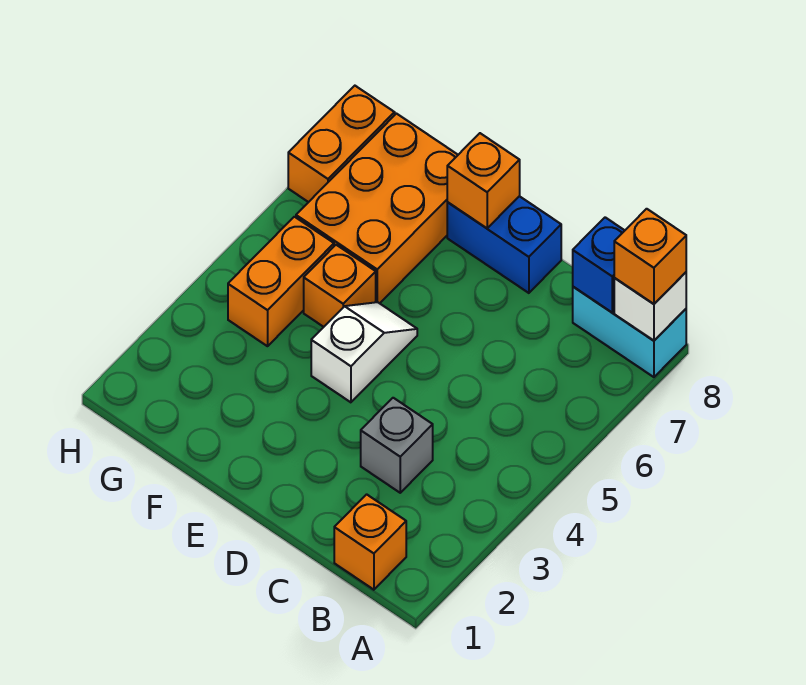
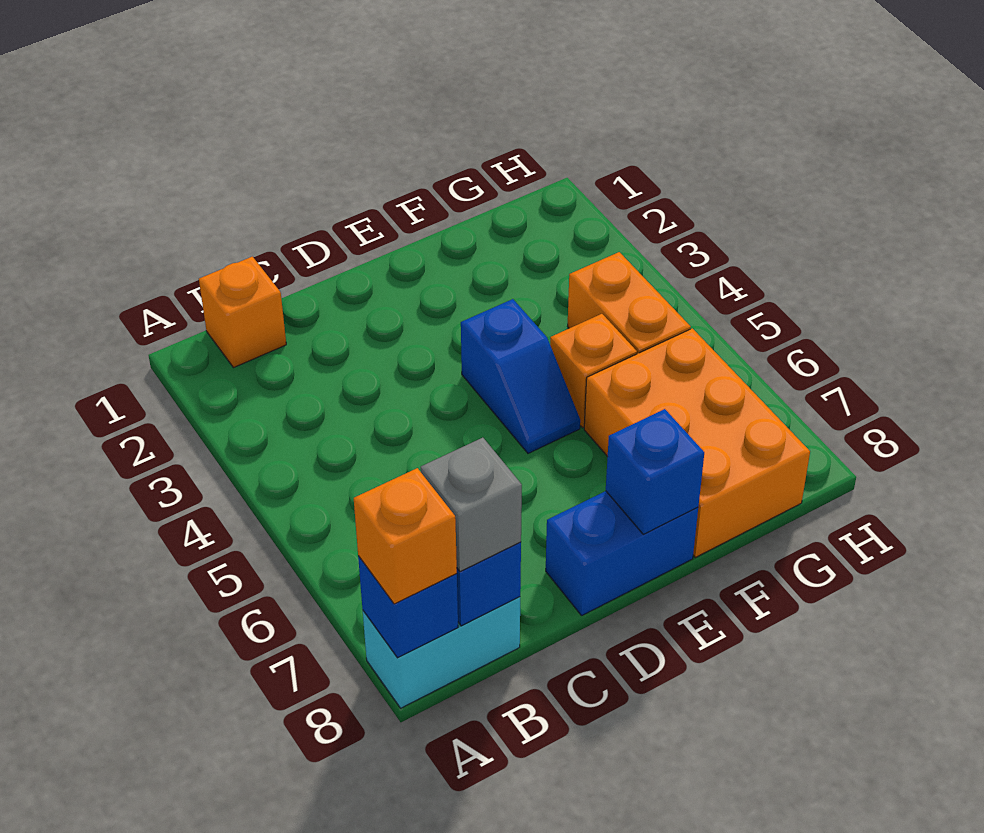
white 1x1 brick [614,272,686,341] -> blue 1x1 brick [358,556,458,658]
grey 1x1 brick [361,398,433,493] -> grey 1x1 brick moved to [421,438,522,572]
white 1x2 slope [311,302,417,402] -> blue 1x2 slope [461,299,580,453]
orange 1x1 brick [447,133,520,228] -> blue 1x1 brick [606,409,704,534]
orange 1x2 brick [288,86,395,202] -> none

